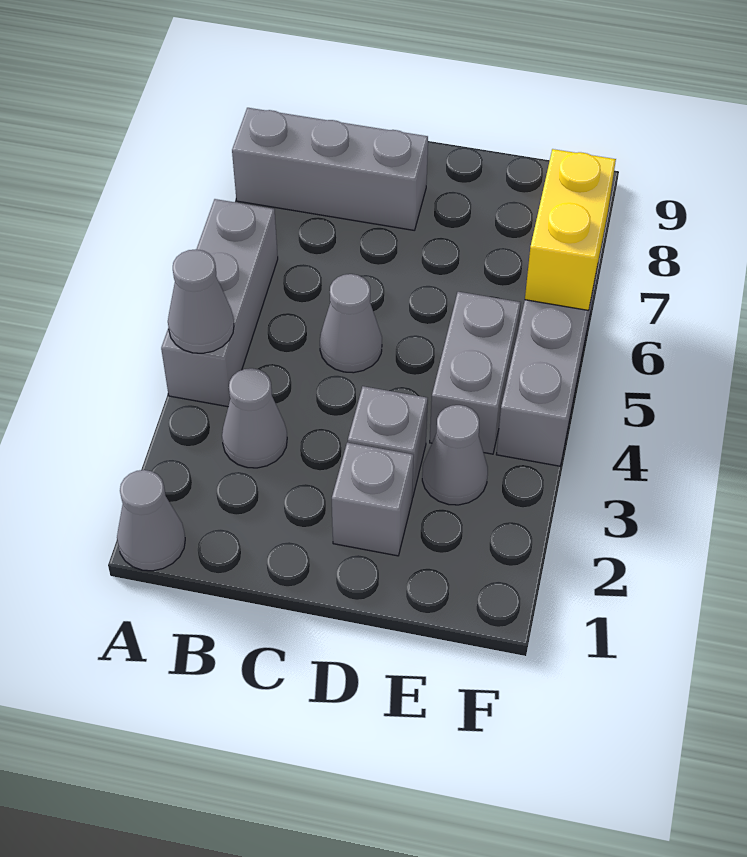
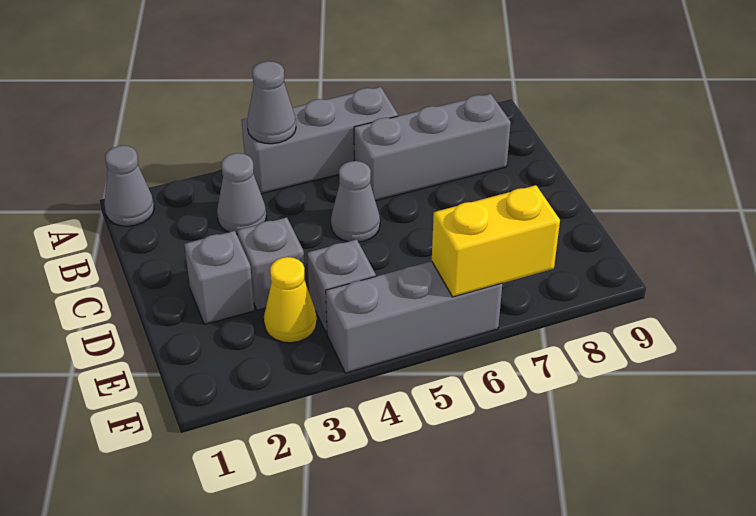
grey 1x3 brick [232,108,428,230] -> grey 1x3 brick turned to [354,94,511,201]
grey 1x1 cone [422,405,488,505] -> yellow 1x1 cone [264,257,317,343]
grey 1x2 brick [430,292,521,454] -> grey 1x1 brick [307,239,376,334]

